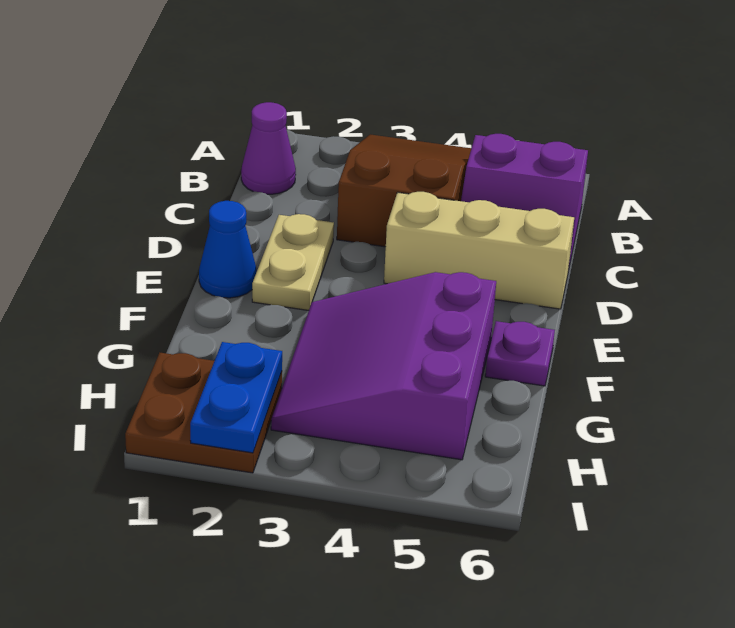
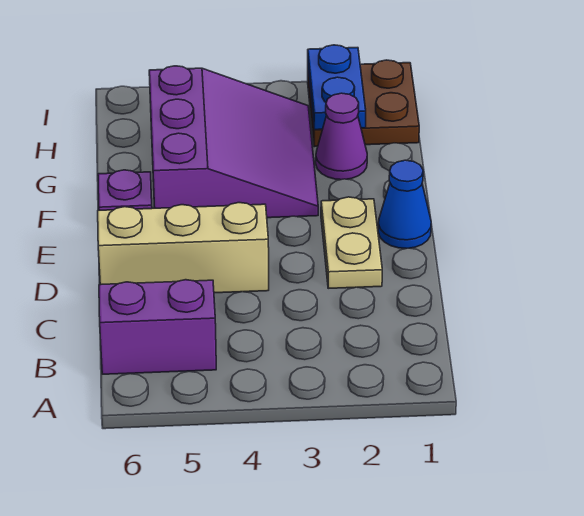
brown 2x3 slope [337,134,471,247] -> none
purple 1x1 cone [241,102,296,194] -> purple 1x1 cone moved to [316,93,367,180]

